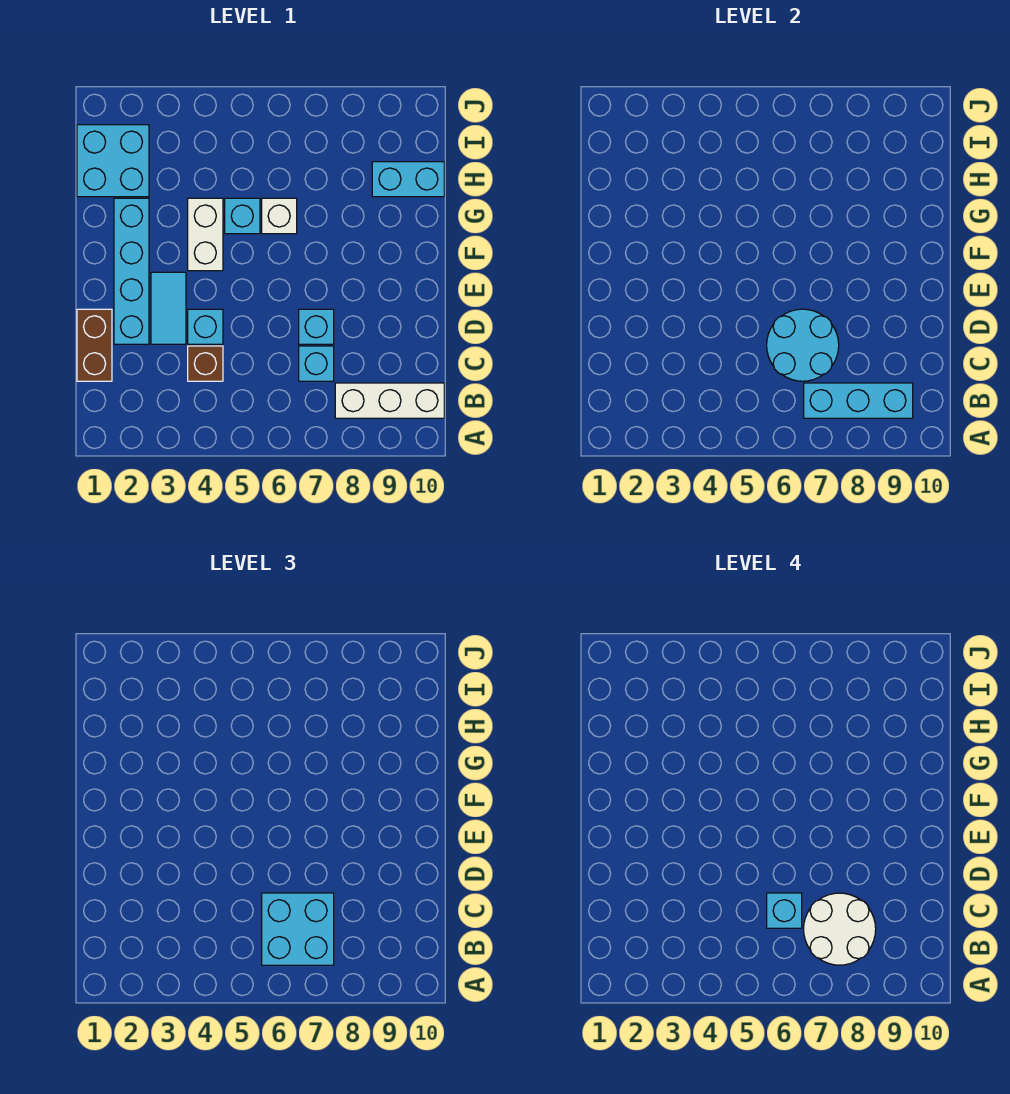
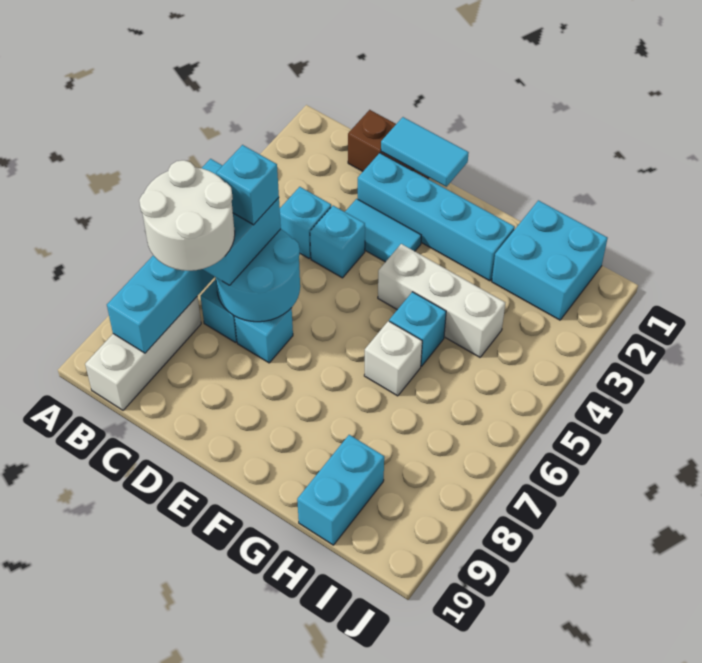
brown 1x1 brick [188,346,223,381] -> cyan 1x1 brick [280,187,331,258]
none -> cyan 1x2 tile [381,117,469,187]
white 1x2 brick [188,198,223,271] -> white 1x3 brick [378,244,505,357]

